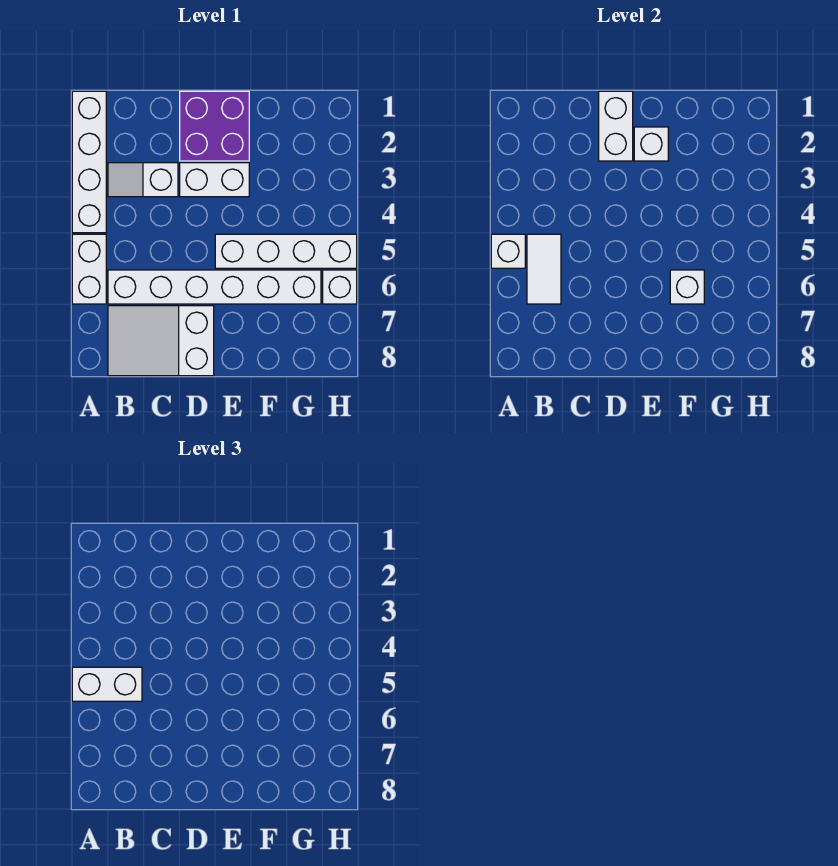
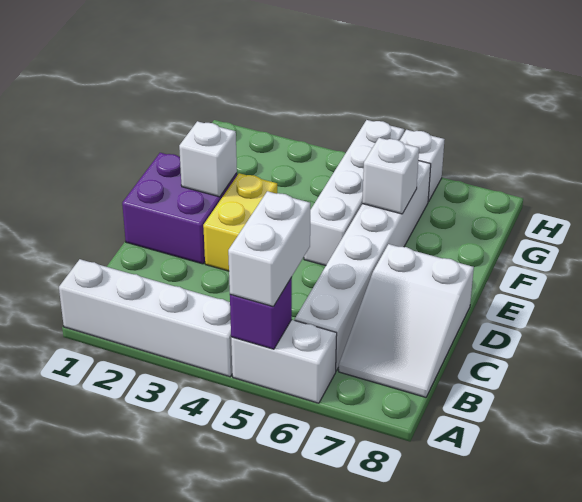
white 1x1 brick [491,234,525,268] -> purple 1x1 brick [230,277,292,349]
white 1x2 slope [108,163,178,197] -> none
white 1x2 tile [527,234,561,304] -> none
white 1x2 brick [599,91,633,161] -> none
white 1x2 brick [180,163,249,197] -> yellow 1x2 brick [203,173,277,271]

